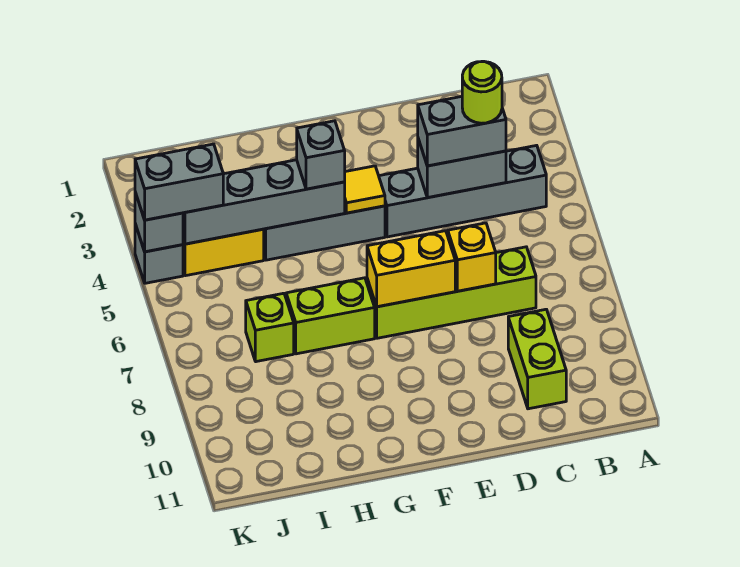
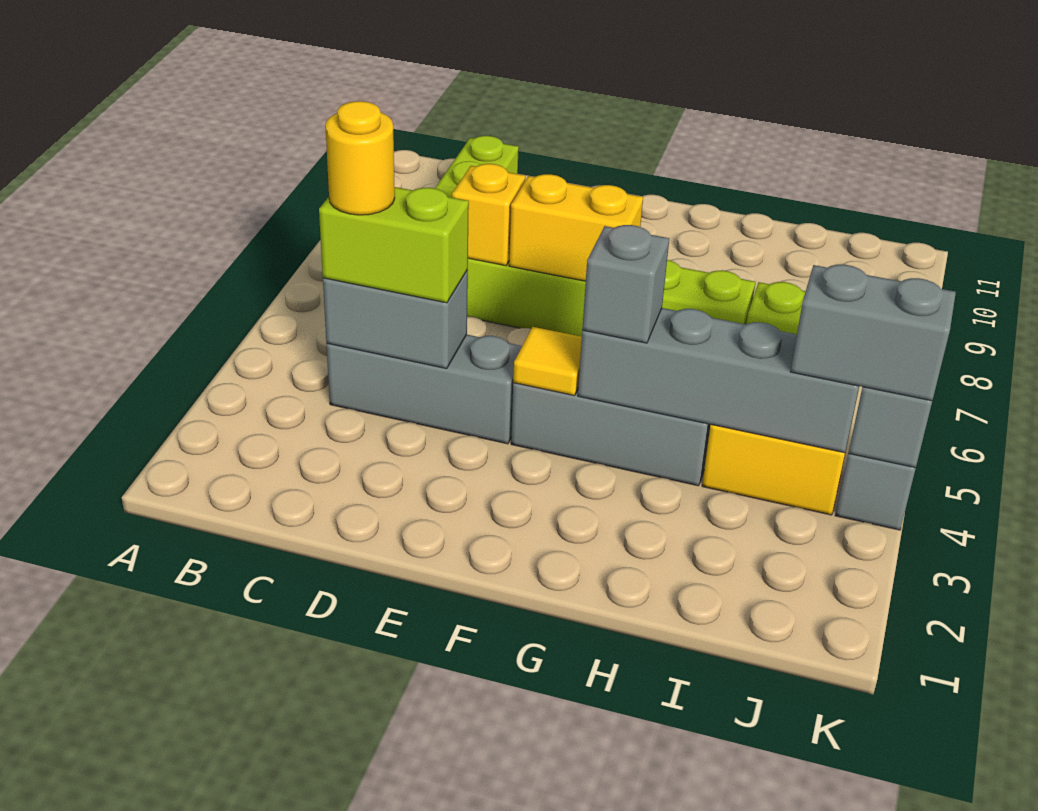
grey 1x4 brick [379,145,546,237] -> grey 1x3 brick [326,335,522,444]
grey 1x2 brick [418,96,506,166] -> lime 1x2 brick [319,187,469,303]
lime 1x1 round brick [462,61,502,123] -> yellow 1x1 round brick [325,101,395,215]

